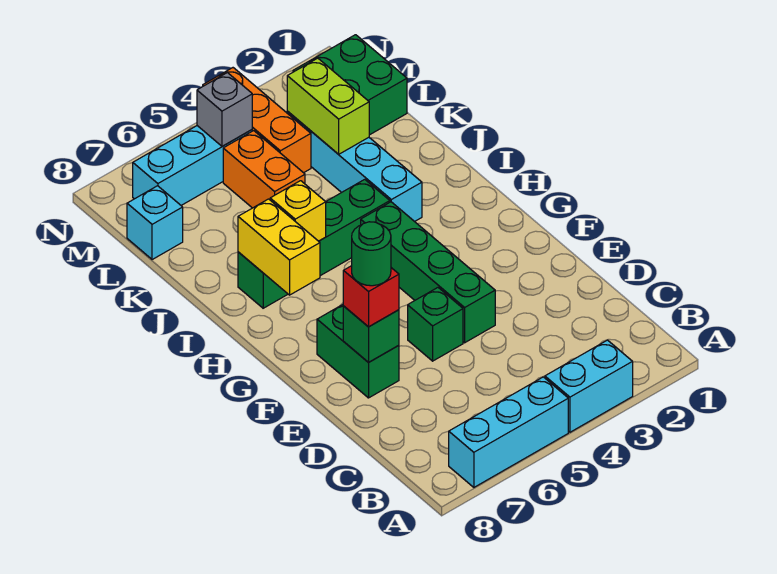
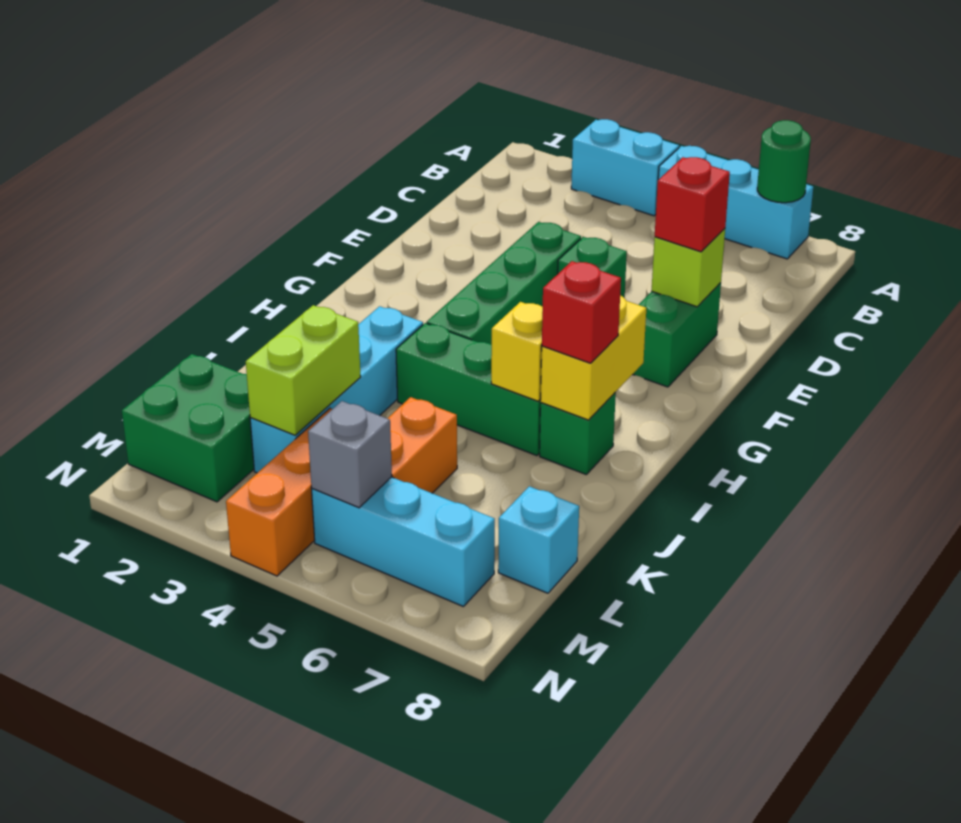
green 1x1 brick [343,306,399,363] -> lime 1x1 brick [652,229,725,307]
green 1x1 round brick [352,222,391,286] -> green 1x1 round brick moved to [757,120,811,203]
none -> red 1x1 brick [542,261,621,363]

